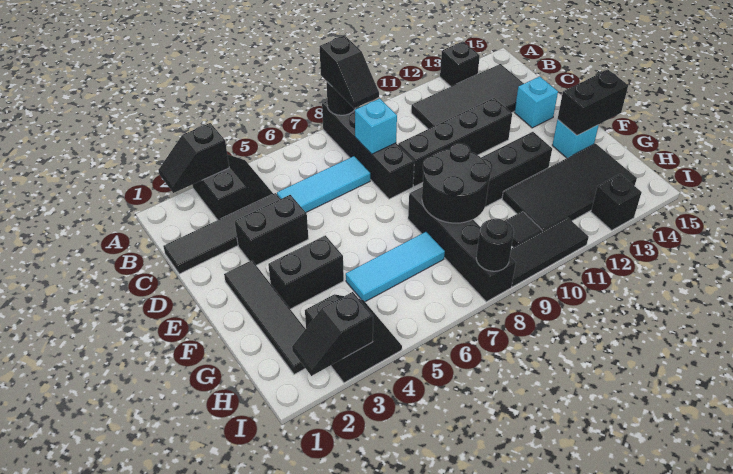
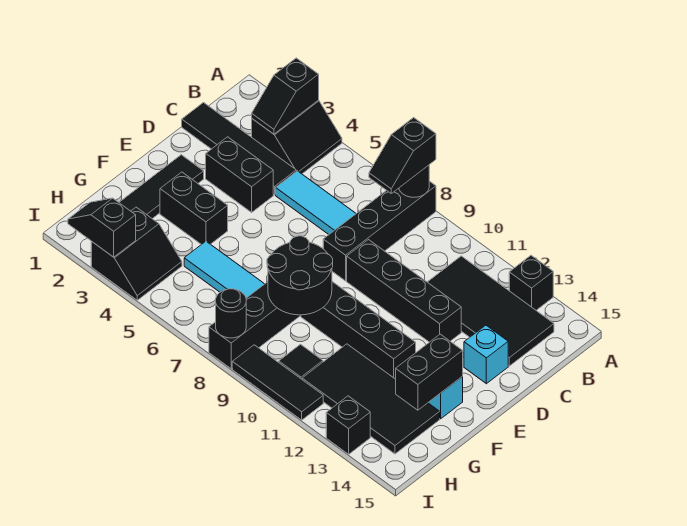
black 1x2 slope [158,123,229,193] -> black 1x2 slope turned to [252,58,319,134]
cyan 1x1 brick [355,99,397,154] -> none
black 1x2 brick [558,70,628,135] -> black 1x2 brick turned to [396,334,463,410]

